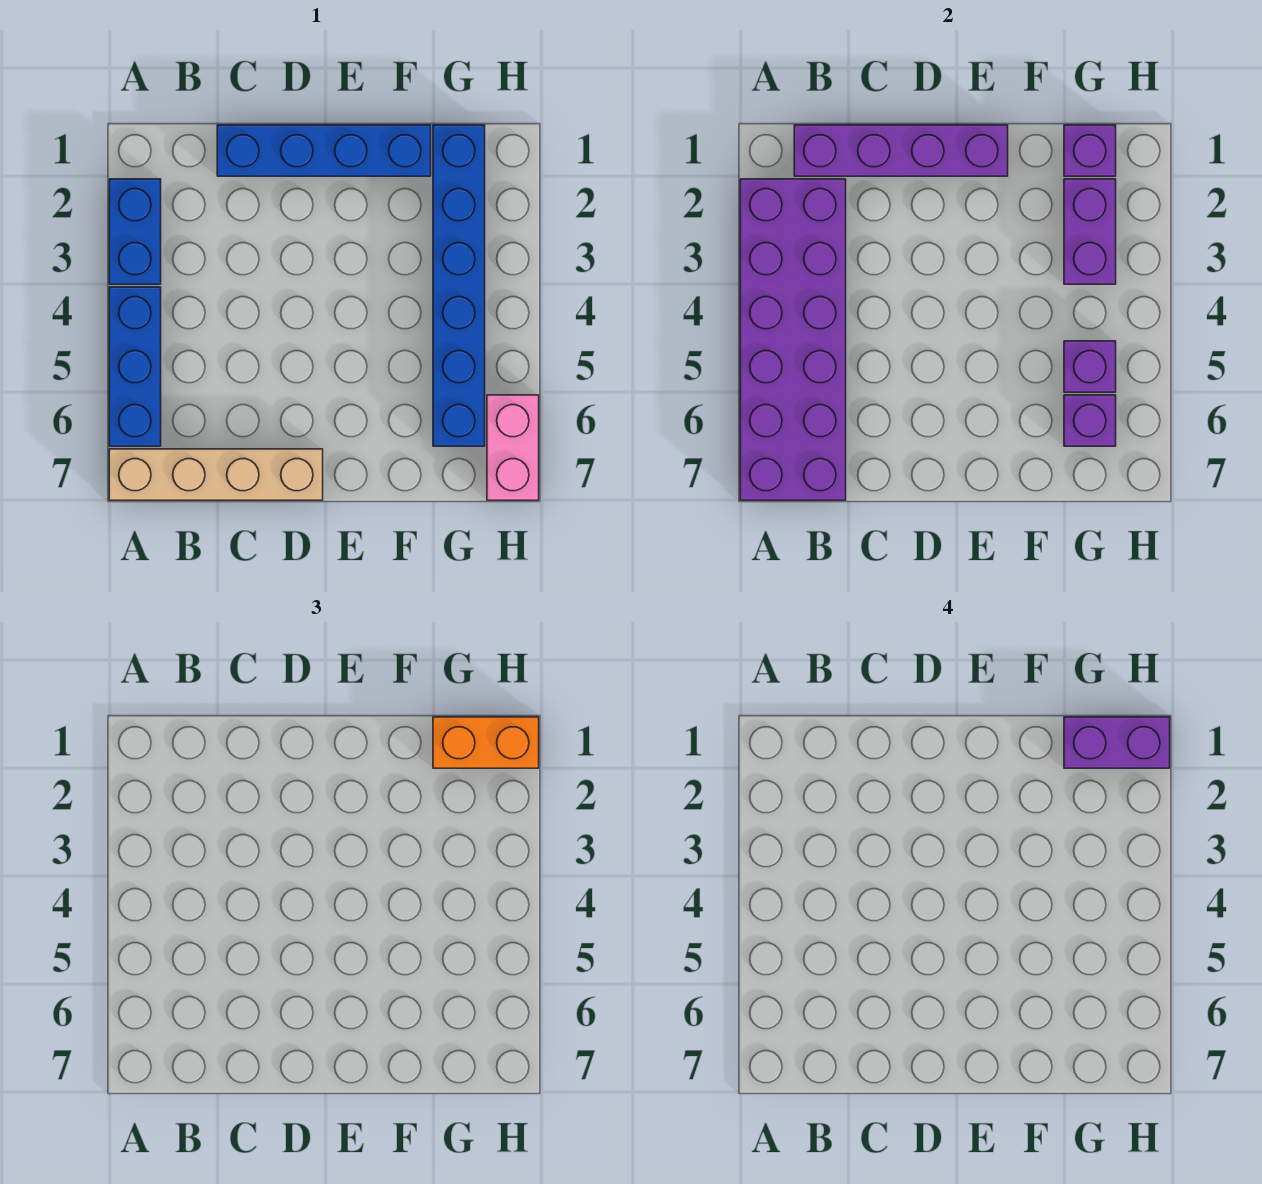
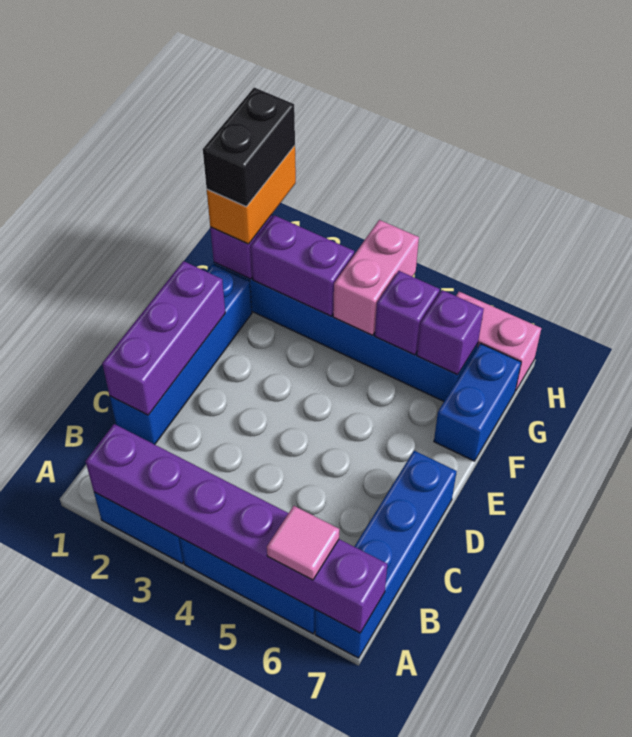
purple 2x6 brick [740,179,846,500] -> purple 1x6 brick [86,424,387,633]
none -> pink 1x1 tile [267,506,339,580]
tan 1x4 brick [109,449,323,500] -> blue 1x4 brick [315,451,457,658]
purple 1x4 brick [794,125,1008,176] -> purple 1x3 brick [102,261,225,415]
none -> blue 1x2 brick [434,343,521,461]
purple 1x2 brick [1064,717,1170,768] -> black 1x2 brick [203,87,295,207]
none -> pink 1x2 brick [333,220,419,335]

